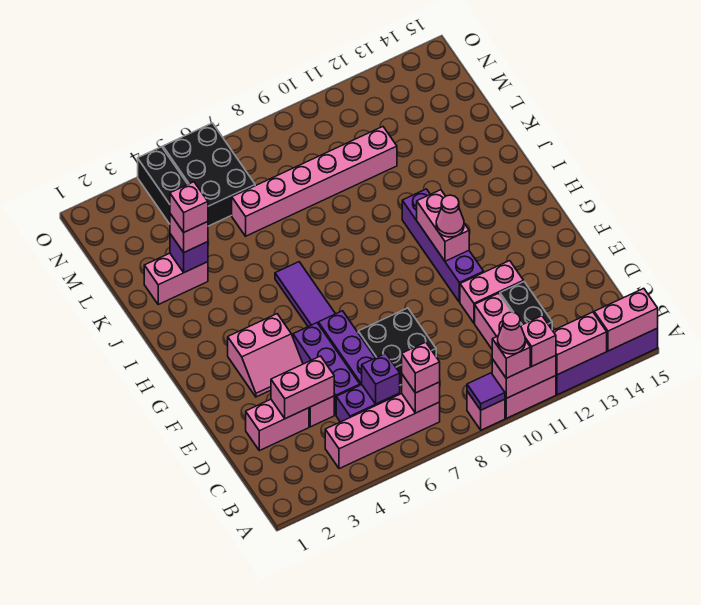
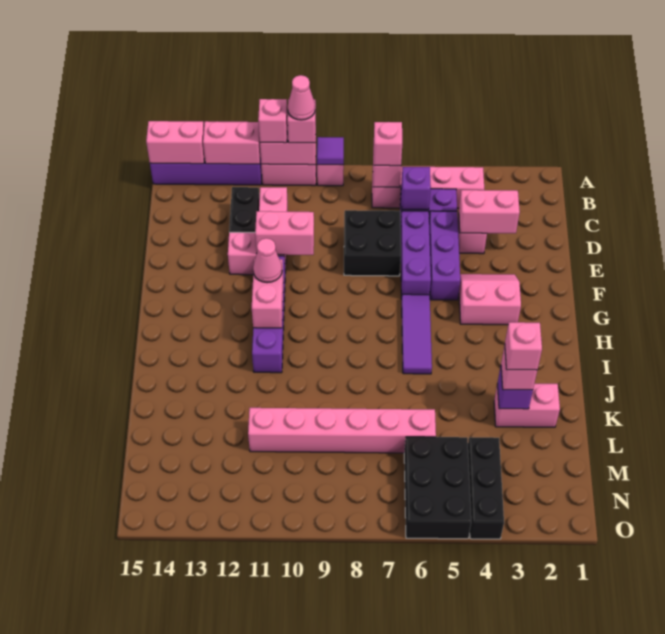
pink 1x2 brick [246,399,309,451] -> pink 1x2 brick moved to [255,211,314,255]

